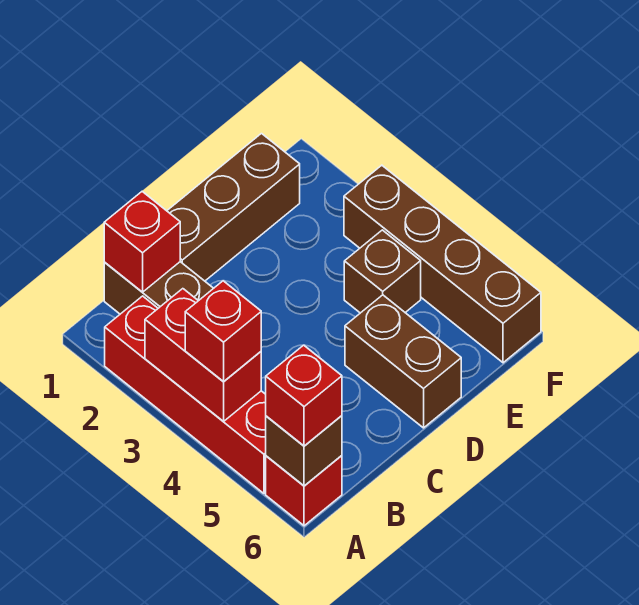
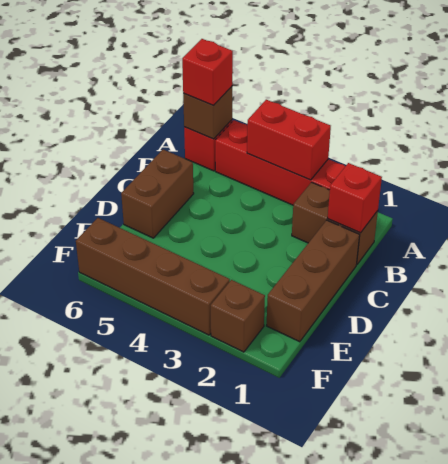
red 1x1 brick [185,281,261,381] -> none
brown 1x2 brick [345,295,461,428] -> brown 1x2 brick turned to [121,150,194,238]
brown 1x1 brick [344,230,421,313] -> brown 1x1 brick moved to [211,280,265,352]

